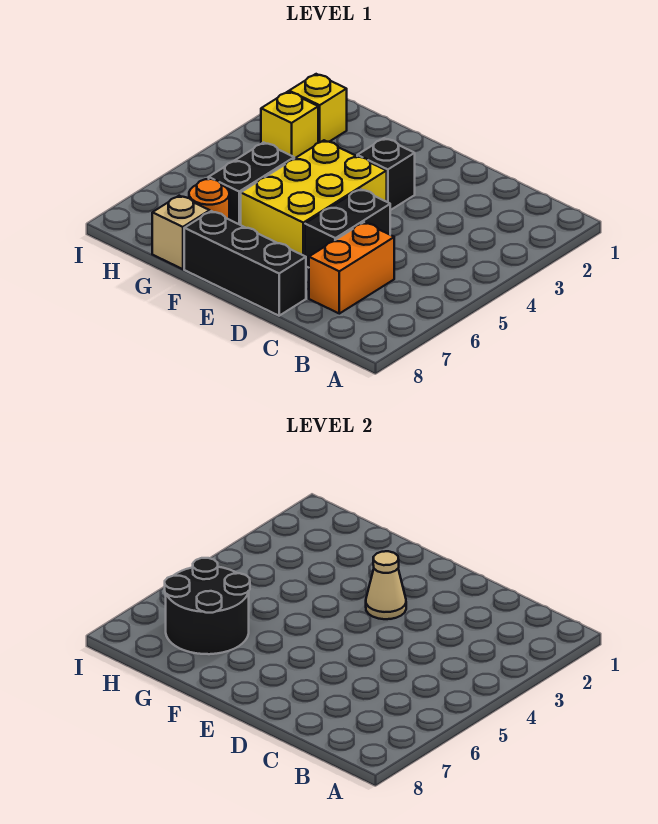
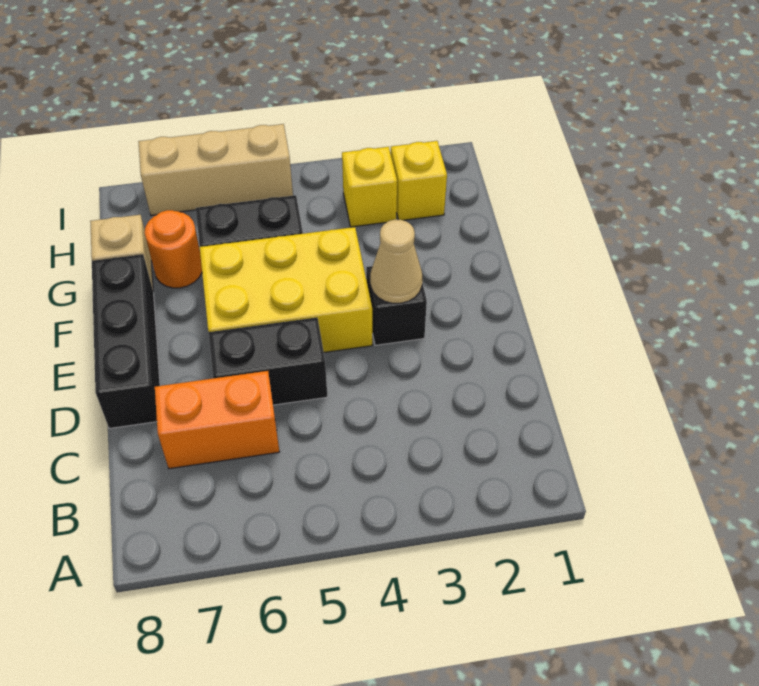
black 2x2 round brick [165,558,250,654] -> none
none -> tan 1x3 brick [138,124,293,215]

